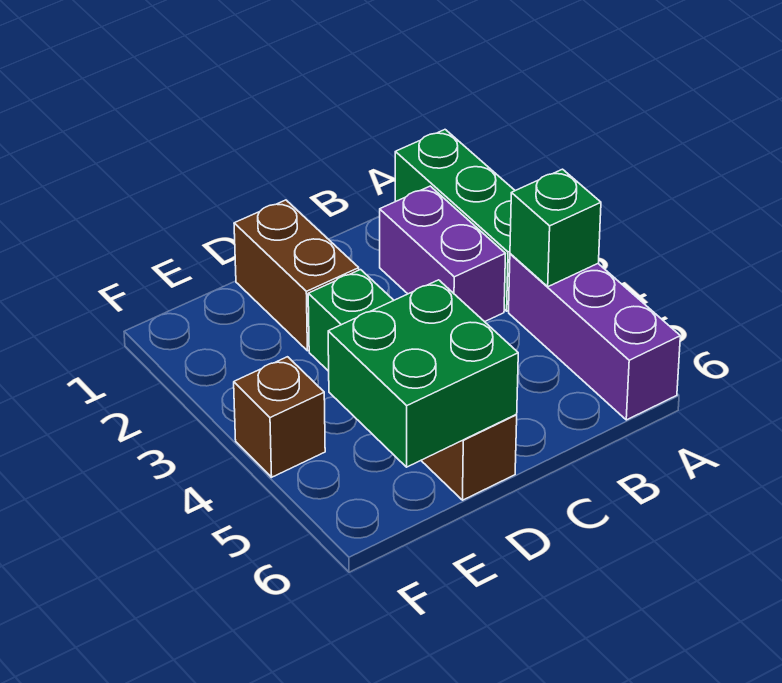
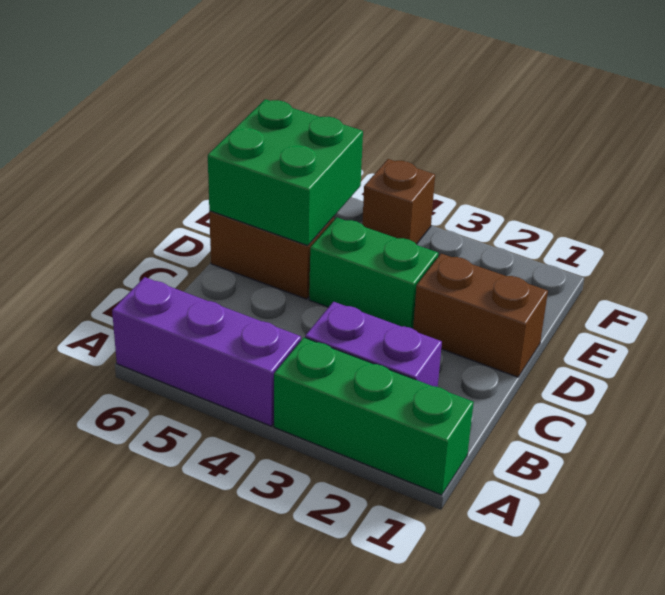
green 1x1 brick [510,169,601,287] -> none

